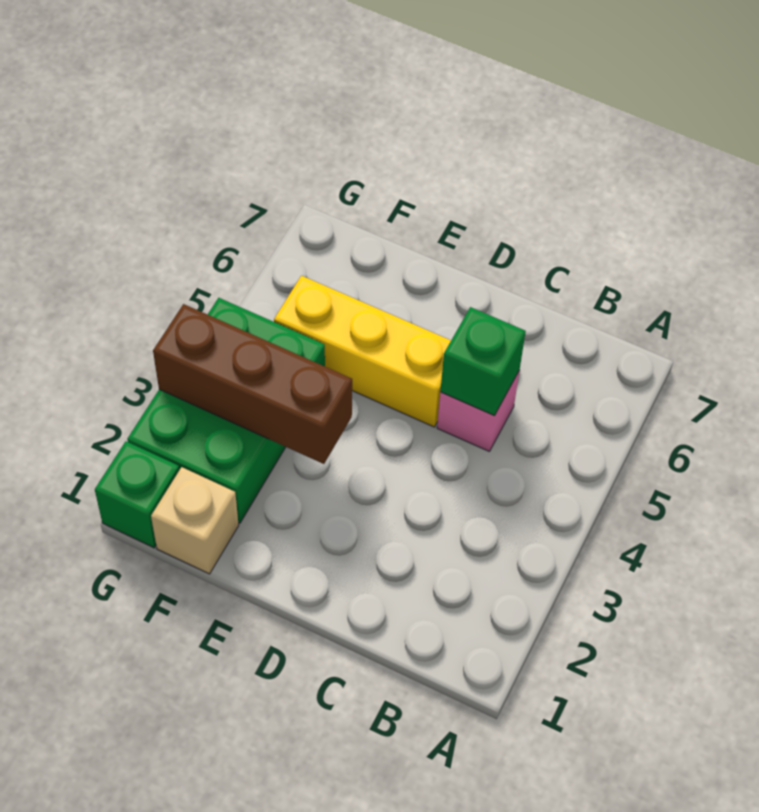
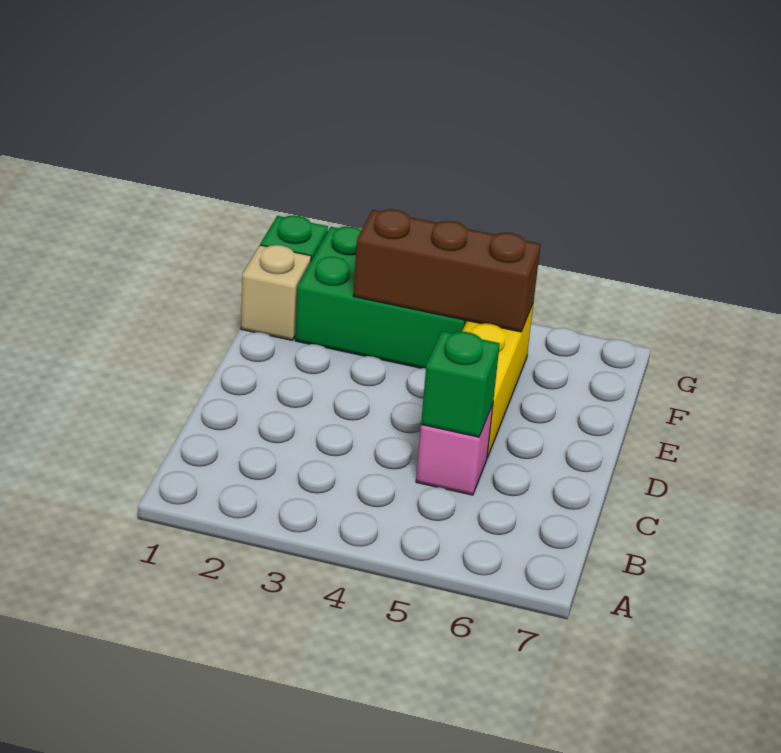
brown 1x3 brick [153,304,352,464] -> brown 1x3 brick turned to [354,209,541,332]

